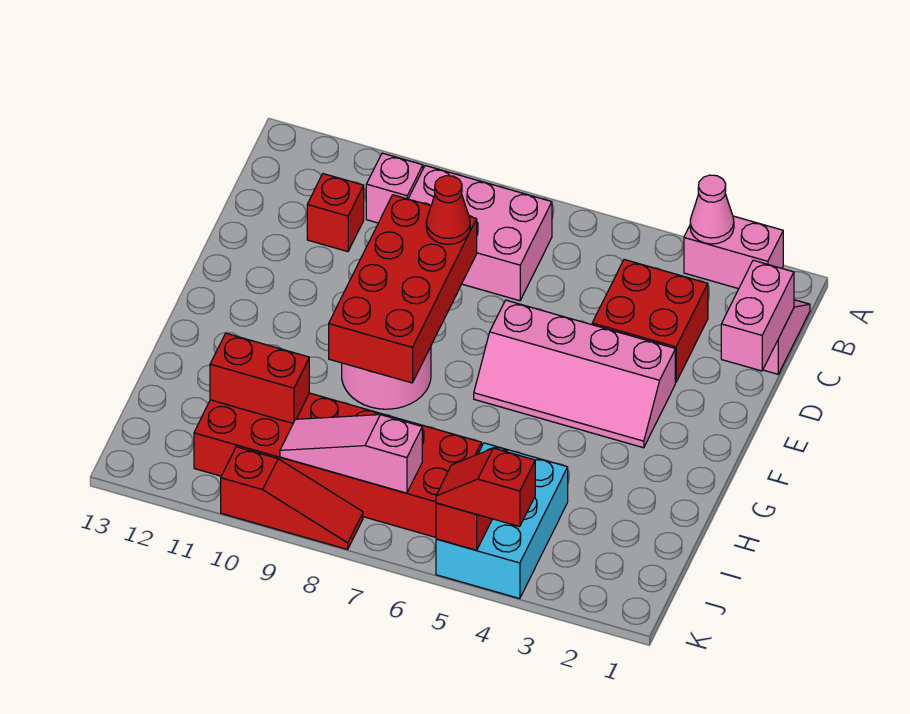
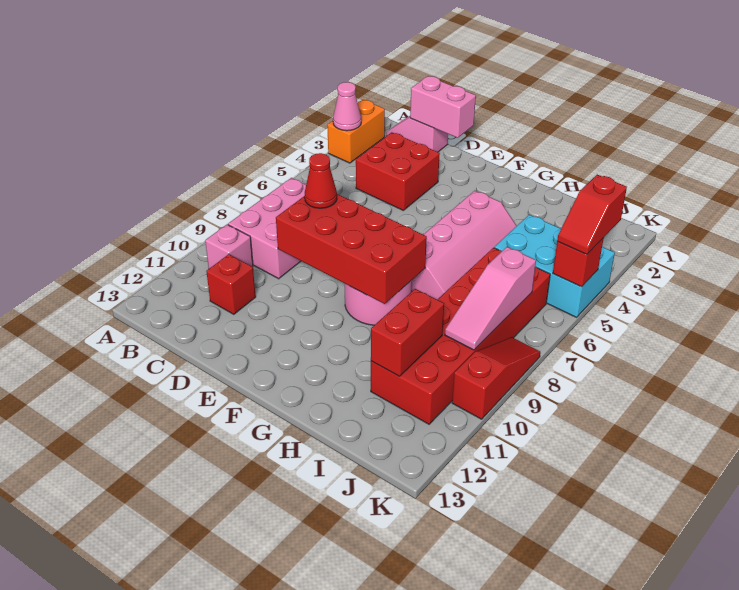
pink 1x2 brick [684,216,783,289] -> orange 1x2 brick [327,100,385,163]
pink 2x4 slope [474,300,675,448] -> pink 2x4 slope moved to [411,191,517,299]

